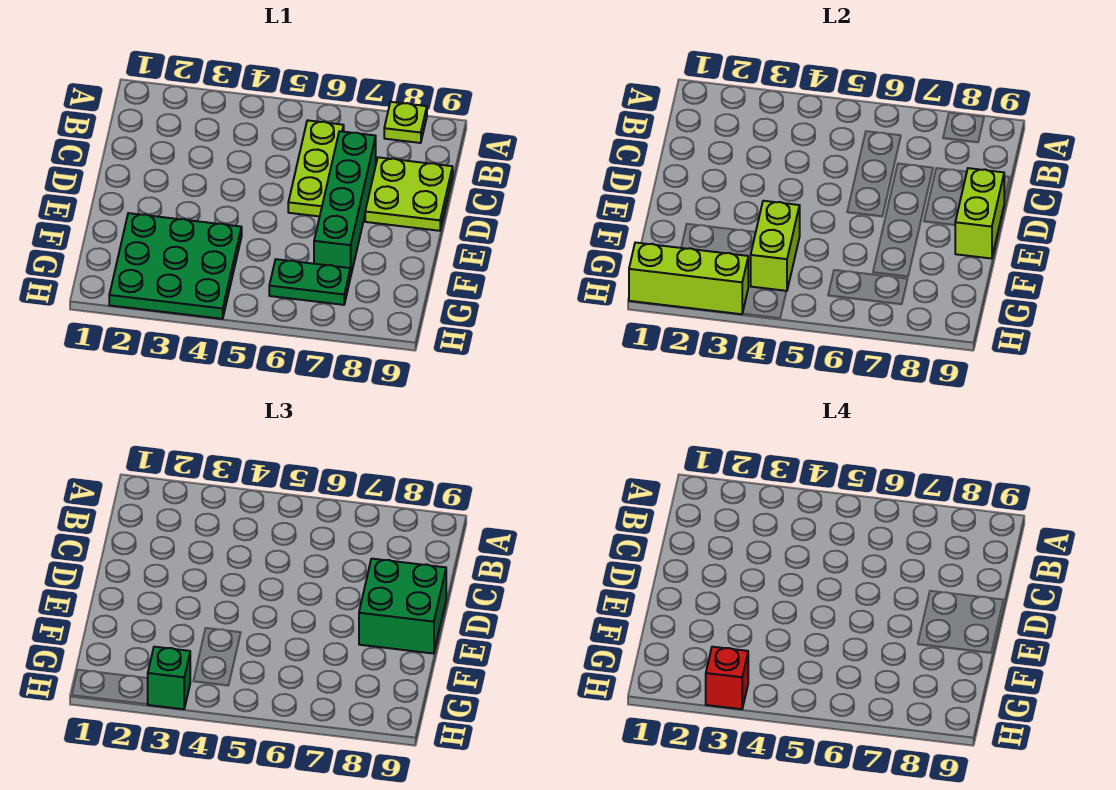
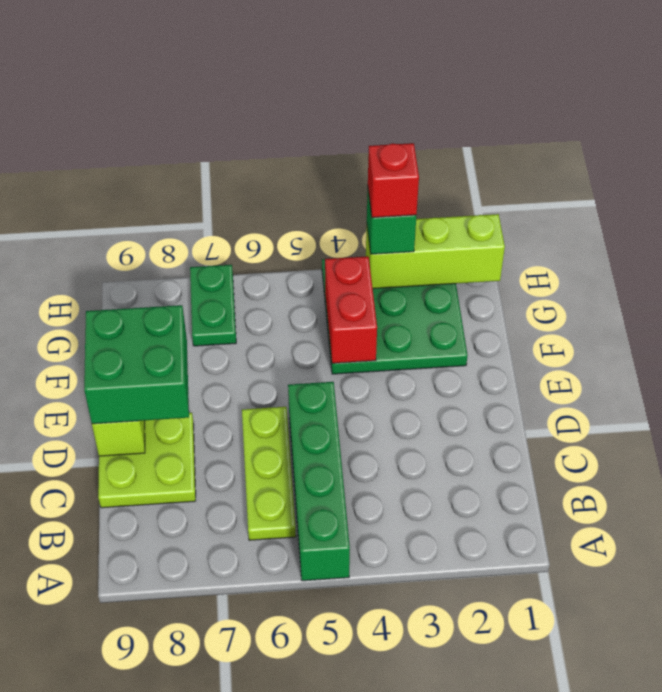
lime 1x1 plate [384,102,427,143] -> none
green 1x4 brick [314,131,376,277] -> green 1x4 brick moved to [288,382,350,581]
lime 1x2 brick [751,201,800,291] -> red 1x2 brick [325,256,377,363]
green 1x2 plate [269,259,350,305] -> green 1x2 plate turned to [190,265,236,346]

